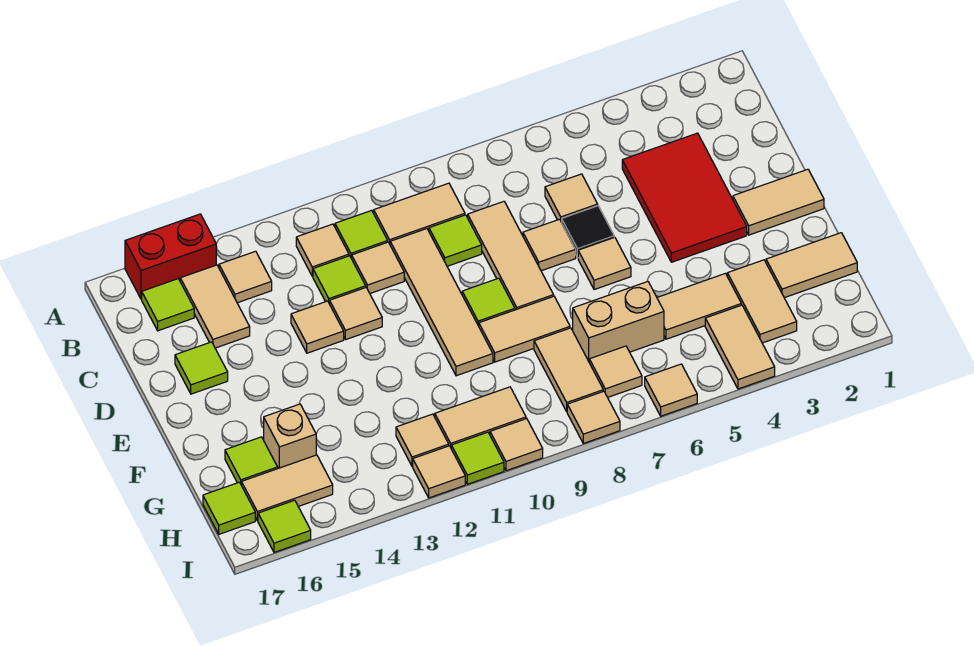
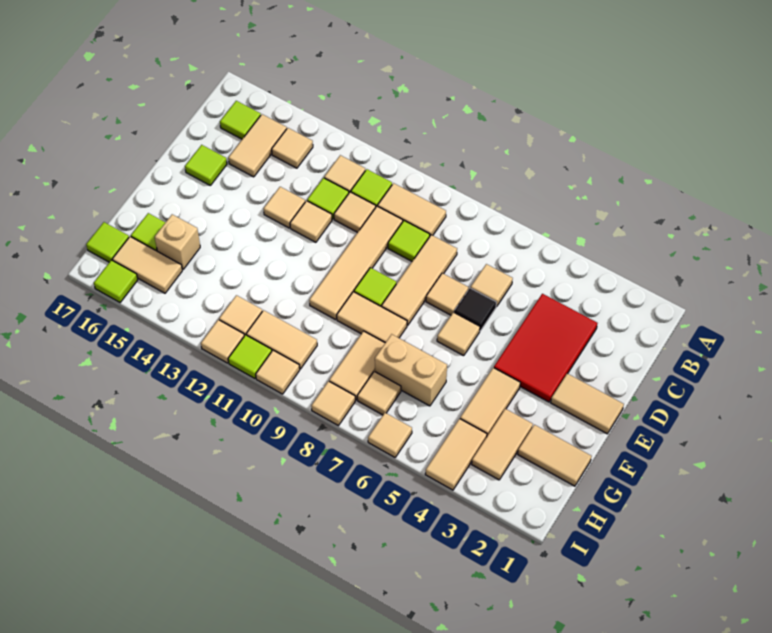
red 1x2 brick [125,214,216,299] -> none
tan 1x2 tile [657,274,741,339] -> tan 1x2 tile turned to [460,368,520,436]

